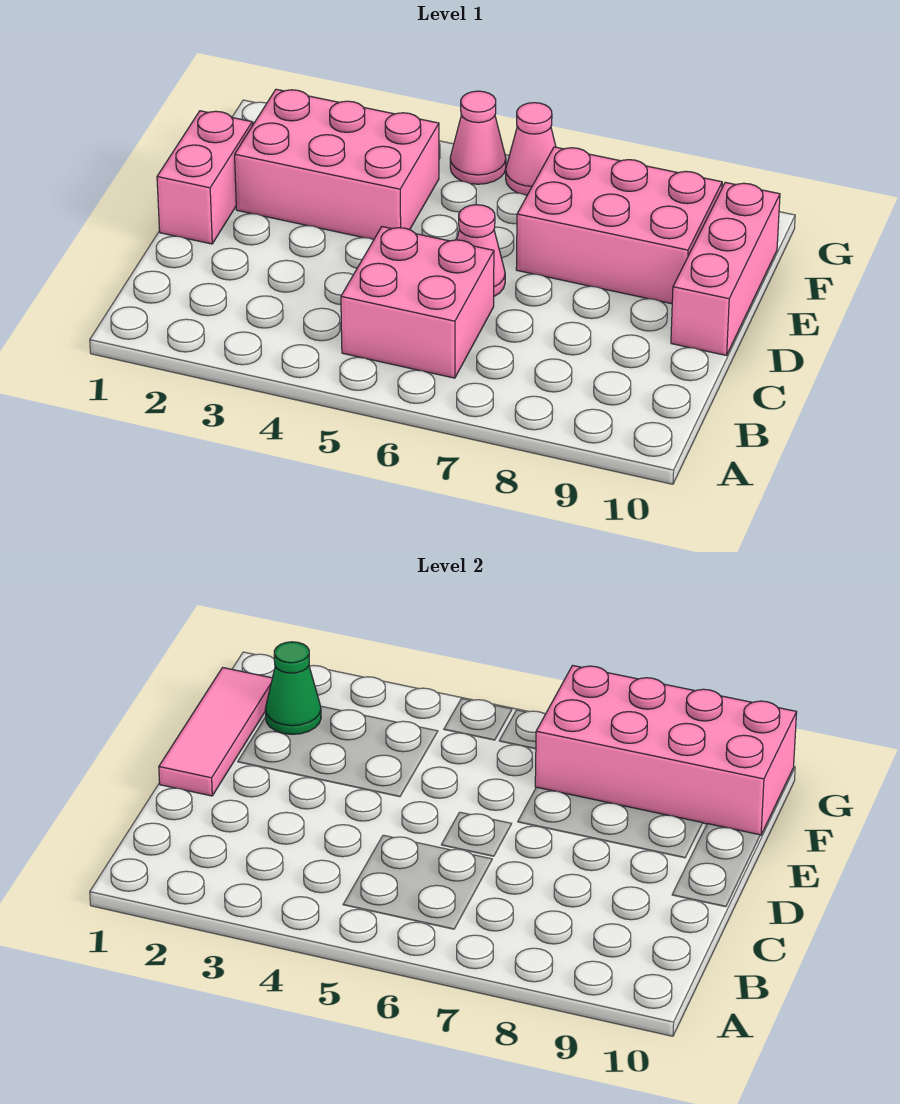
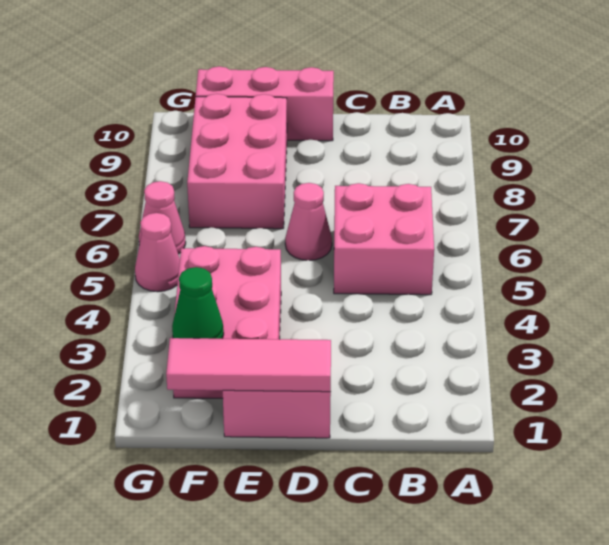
pink 2x4 brick [535,666,797,835] -> none

